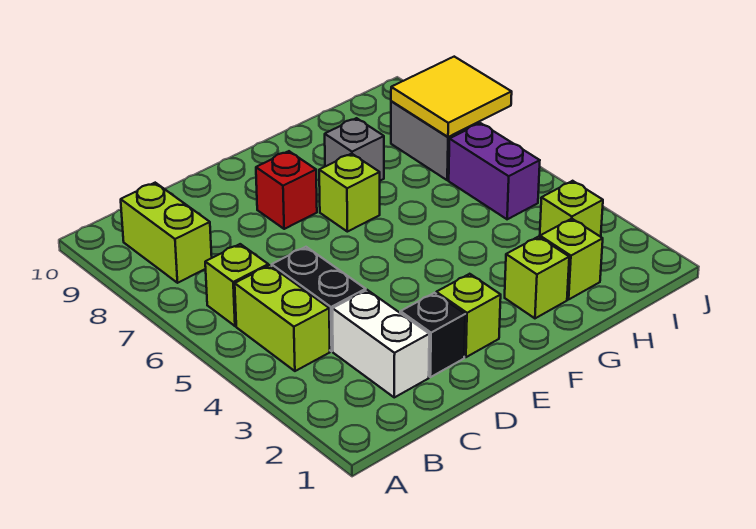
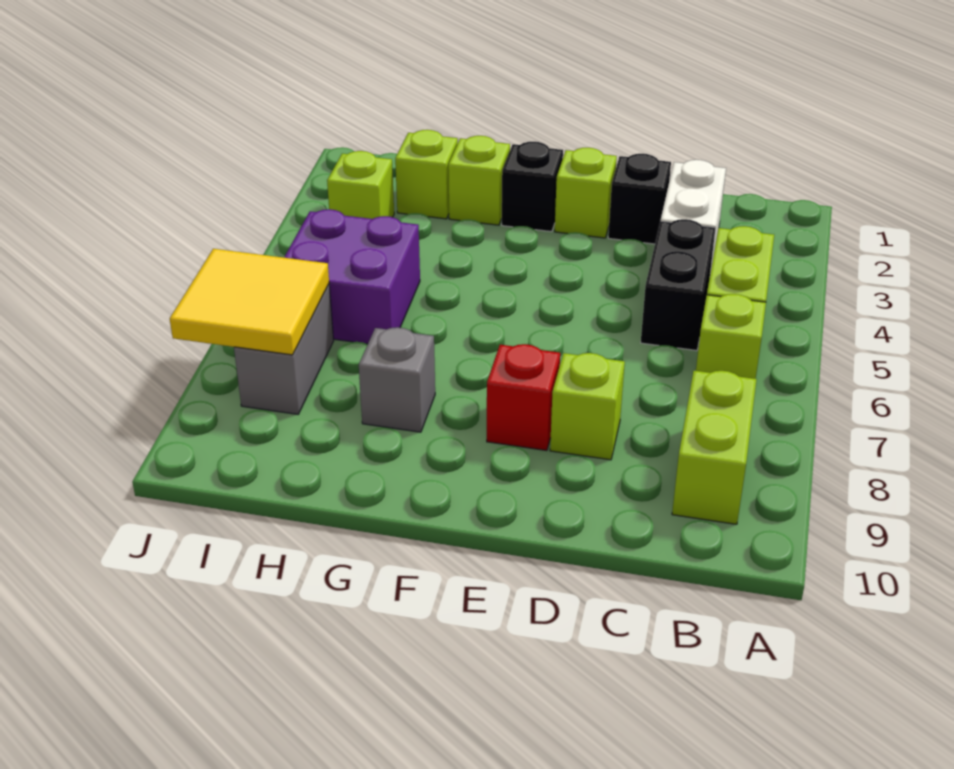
none -> black 1x1 brick [502,142,563,232]
lime 1x1 brick [319,154,380,232] -> lime 1x1 brick moved to [550,353,625,460]
purple 1x2 brick [449,123,540,219] -> purple 2x2 brick [284,209,420,344]

